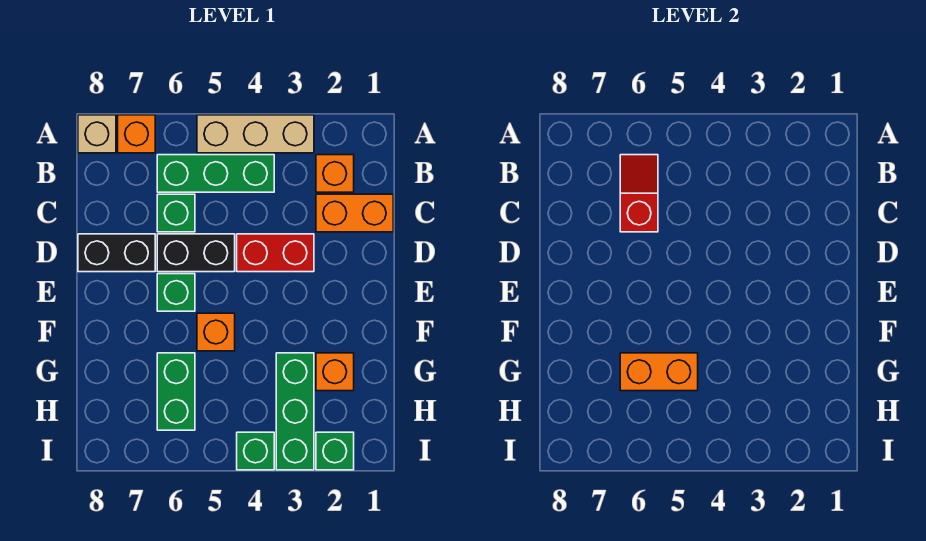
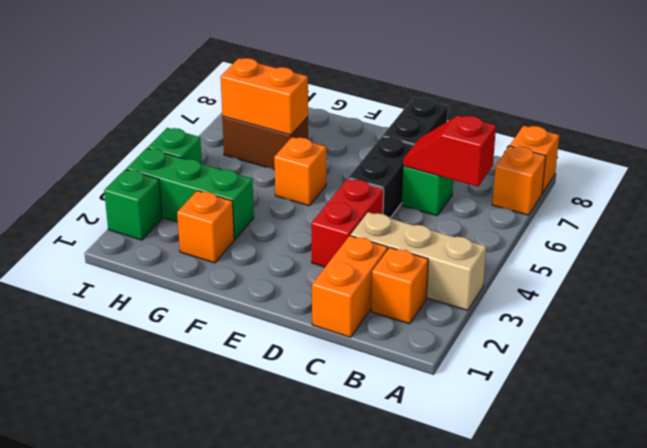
tan 1x3 brick [197,115,314,153] -> tan 1x3 brick turned to [351,212,486,310]
tan 1x1 brick [78,115,116,153] -> orange 1x1 brick [510,126,559,193]
green 1x3 brick [157,155,274,192] -> none
red 1x2 slope [620,155,658,232] -> red 1x2 slope turned to [403,115,496,186]
green 1x1 brick [157,274,195,311] -> none
orange 1x2 brick [620,353,698,391] -> orange 1x2 brick turned to [221,58,308,135]
green 1x2 brick [157,353,195,430] -> brown 1x2 brick [222,117,308,169]

